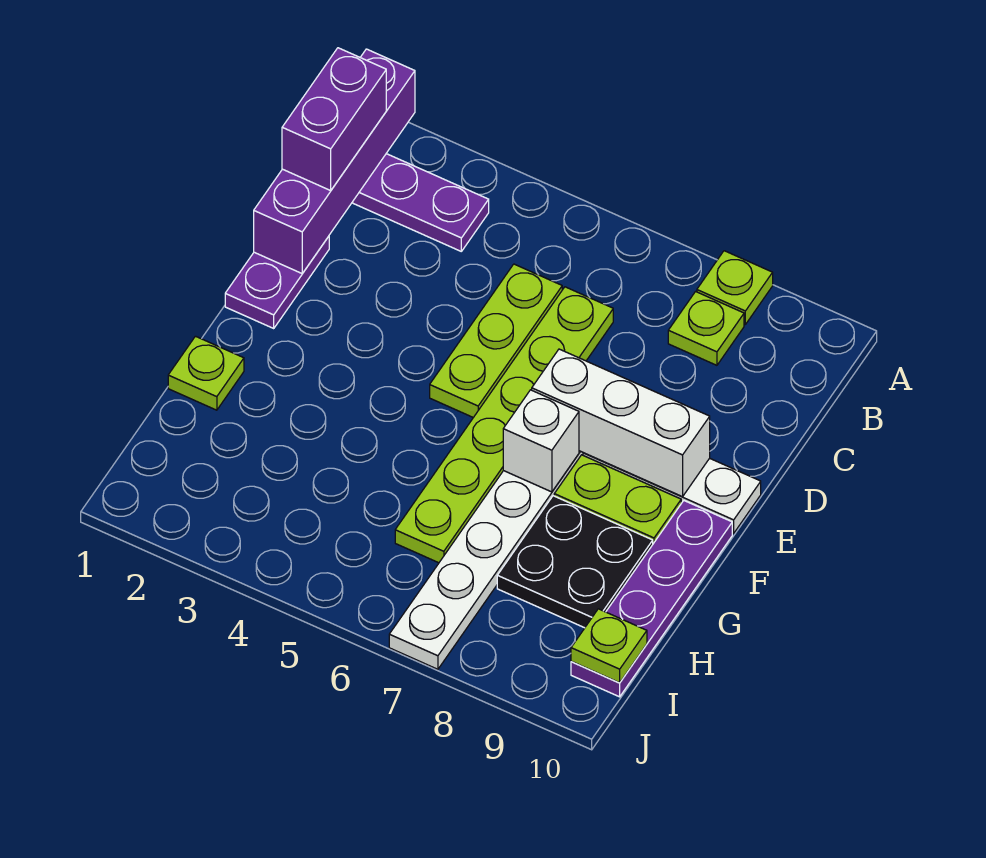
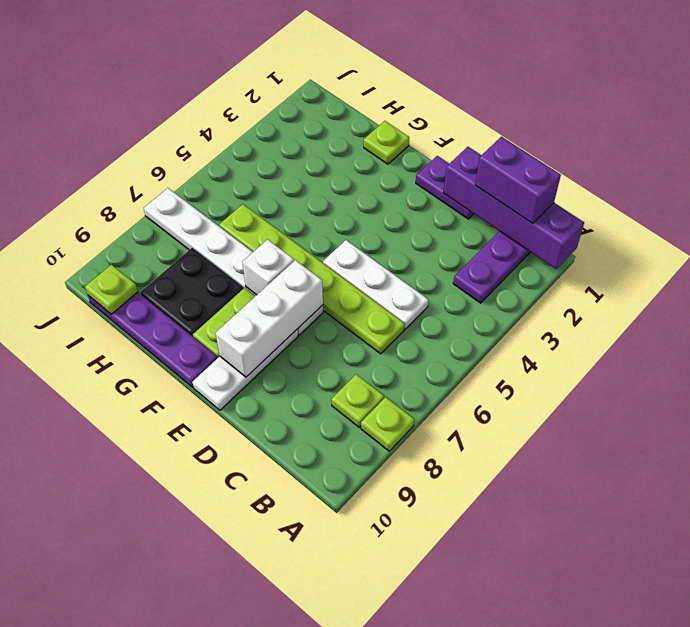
lime 1x3 plate [430,264,562,418] -> white 1x3 plate [323,240,428,329]

